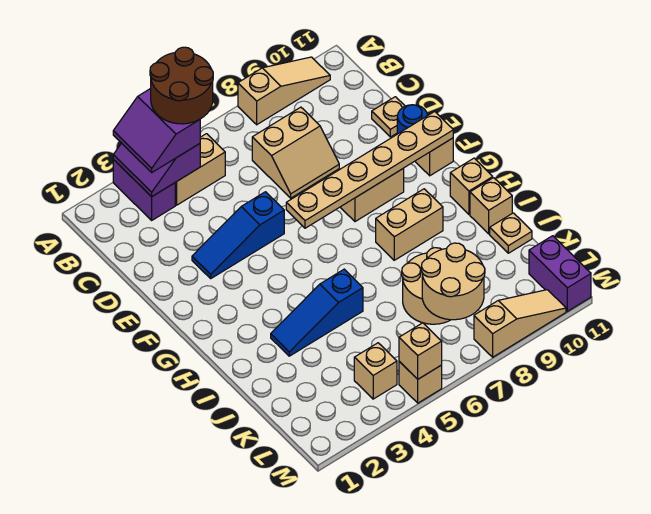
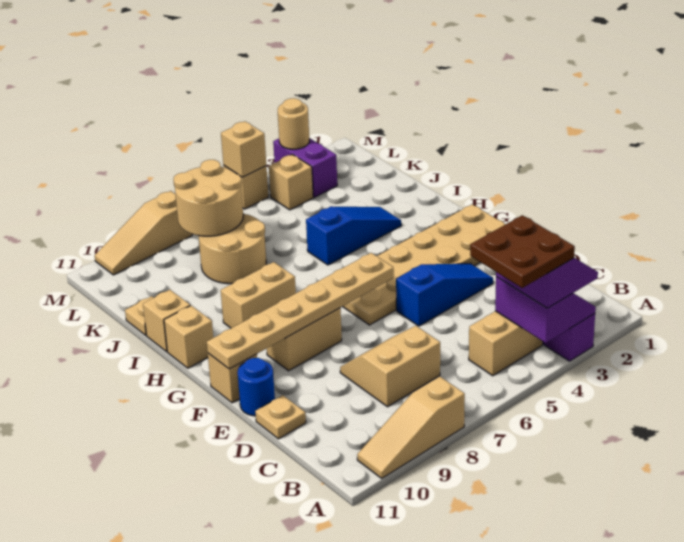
brown 2x2 round brick [150,47,213,124] -> brown 2x2 plate [470,215,575,288]
none -> tan 2x6 plate [343,204,505,325]
purple 1x2 brick [529,236,591,311] -> purple 1x2 brick moved to [273,138,337,197]
none -> tan 1x1 round brick [278,98,309,149]

